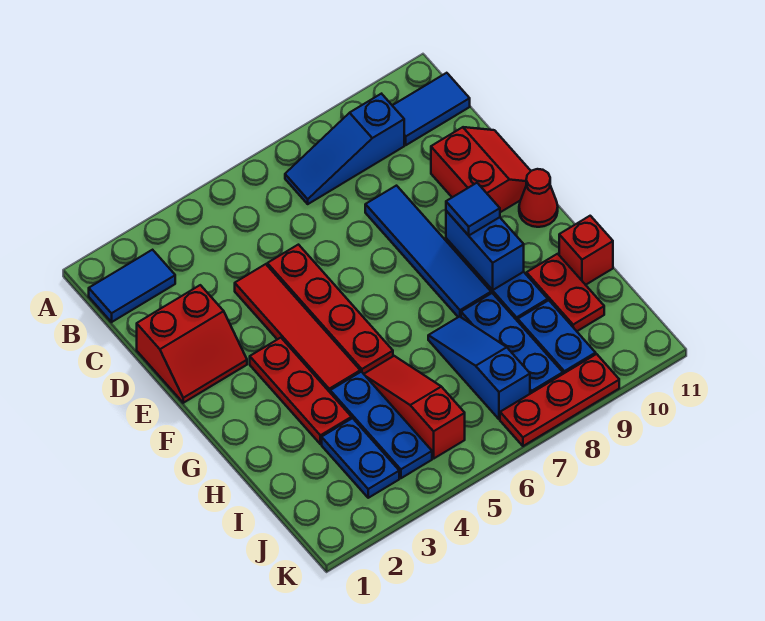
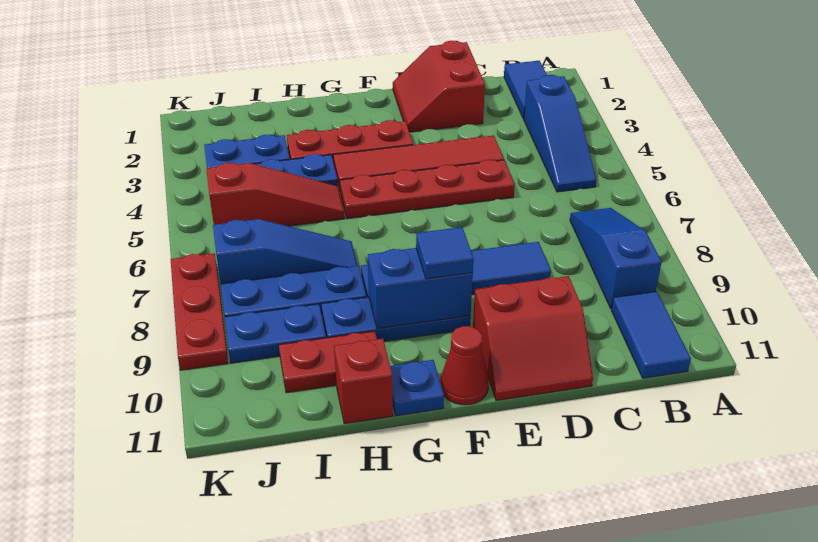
none -> blue 1x3 slope [524,75,597,192]
none -> blue 1x1 plate [390,360,444,416]

